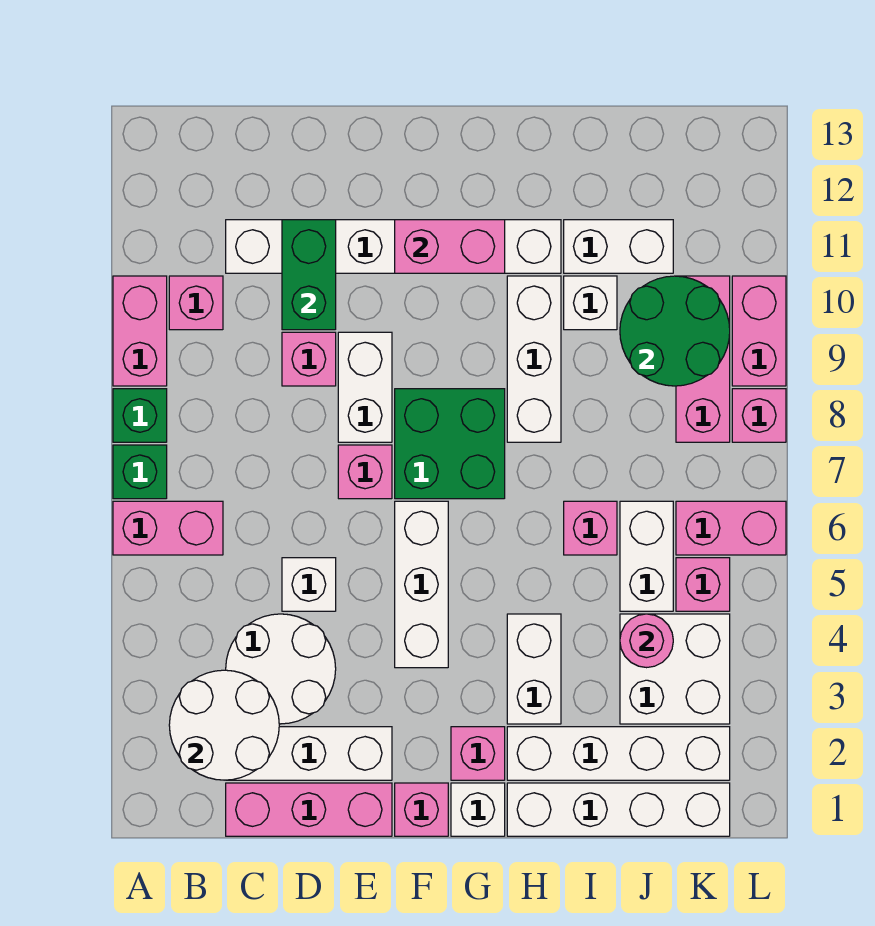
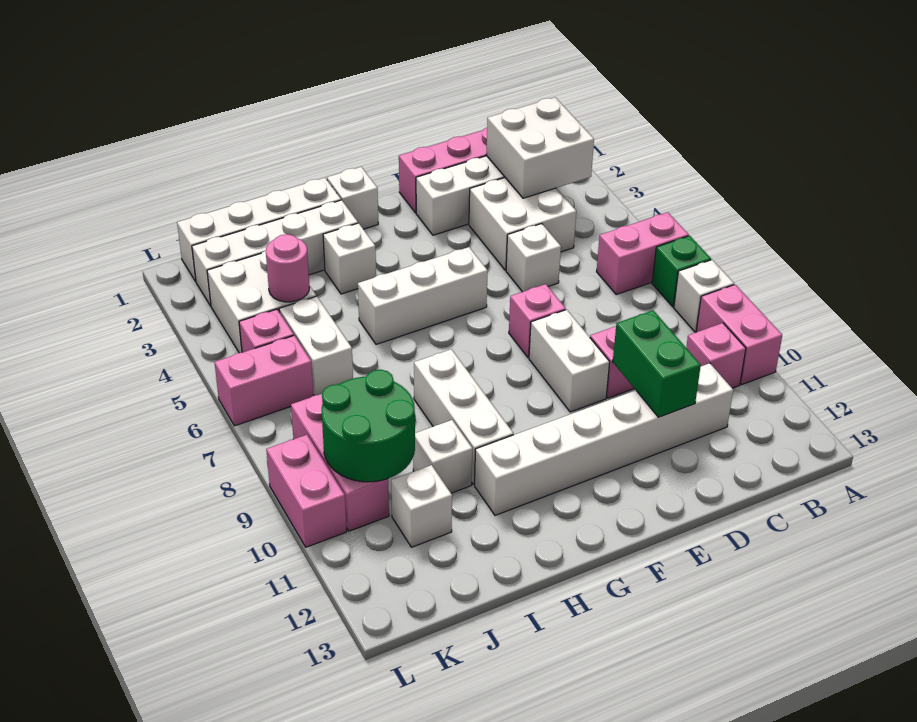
green 1x1 brick [113,389,167,442] -> white 1x1 brick [674,260,734,332]
white 2x2 round brick [169,670,279,780] -> white 2x2 brick [486,97,594,198]
white 2x2 round brick [226,614,336,724] -> white 2x2 brick [469,178,576,270]
pink 1x1 brick [395,783,448,836] -> none
white 1x3 brick [395,501,448,668] -> white 1x3 brick turned to [358,247,488,344]
green 2x2 brick [395,389,505,499] -> none
pink 1x2 brick [395,220,505,273] -> none
pink 1x1 brick [451,727,505,780] -> none
white 1x2 brick [507,614,561,724] -> white 1x1 brick [323,223,376,294]
pink 1x1 brick [564,501,617,555] -> none
white 1x2 brick [564,220,673,273] -> white 1x1 brick [391,465,452,547]
pink 1x1 brick [732,389,786,442] -> none

